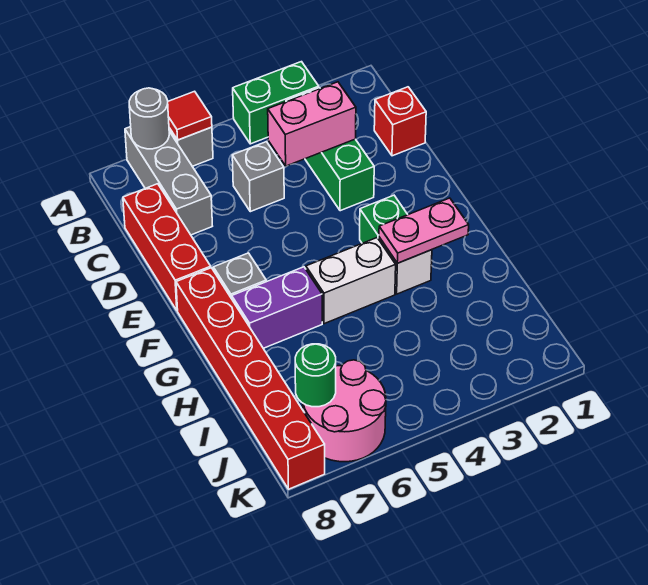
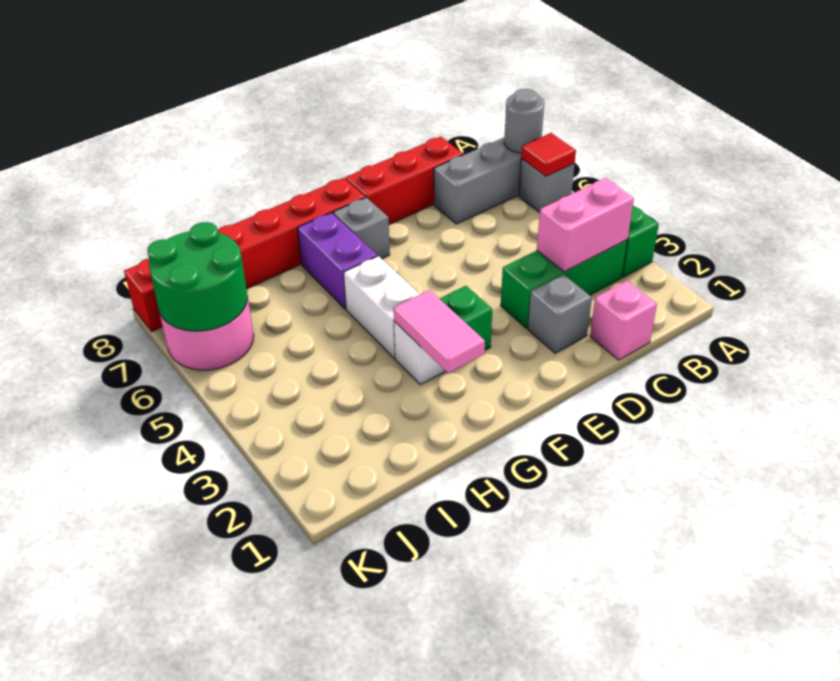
red 1x1 brick [374,87,426,156] -> pink 1x1 brick [590,281,657,360]
pink 1x2 brick [268,82,356,166] -> pink 1x2 brick turned to [537,178,634,272]
grey 1x1 brick [232,142,284,212] -> grey 1x1 brick moved to [528,275,592,353]
pink 1x2 plate [379,198,469,263] -> pink 1x2 tile [394,290,485,373]
green 1x1 round brick [295,344,336,407] -> green 2x2 round brick [147,222,248,331]

